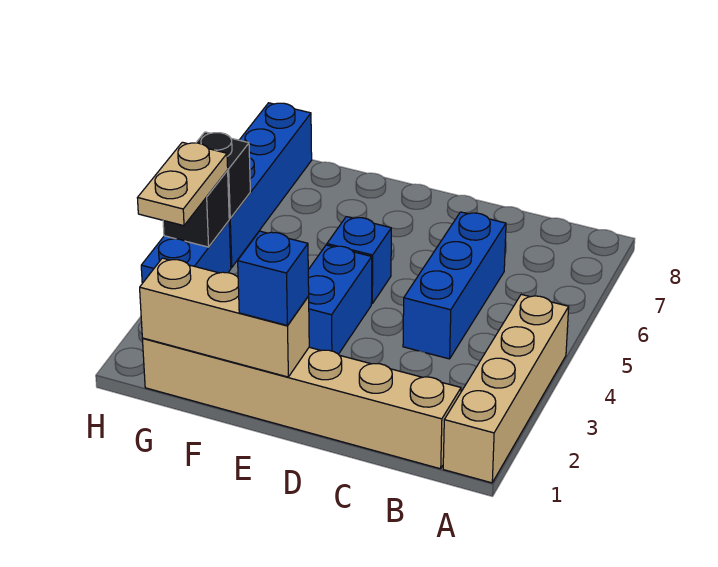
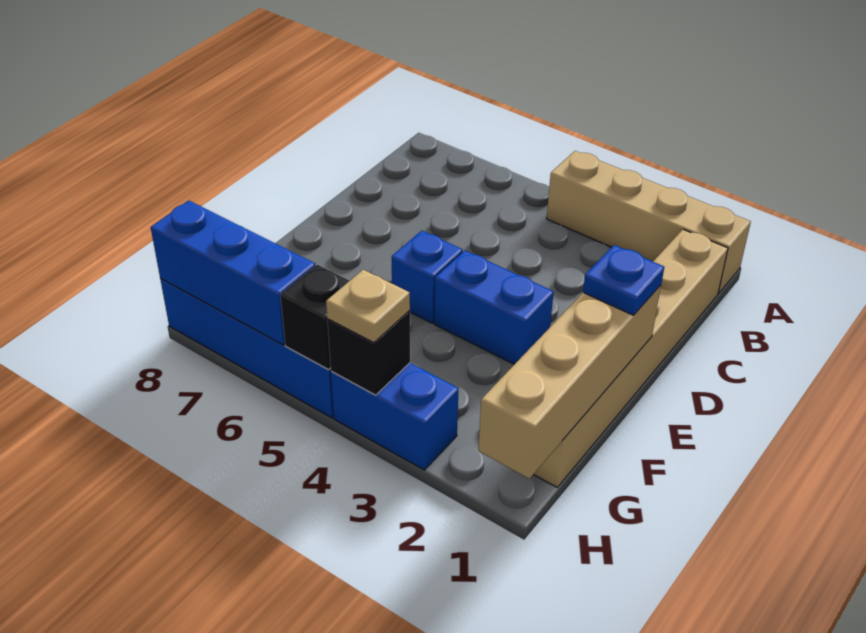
blue 1x3 brick [403,212,506,359] -> blue 1x3 brick moved to [151,201,315,345]
tan 1x3 brick [140,258,309,377] -> tan 1x4 brick [479,285,661,479]
blue 1x1 brick [238,231,309,325] -> blue 1x1 plate [583,245,664,315]
tan 1x2 plate [138,142,228,226] -> tan 1x1 plate [326,270,410,343]

